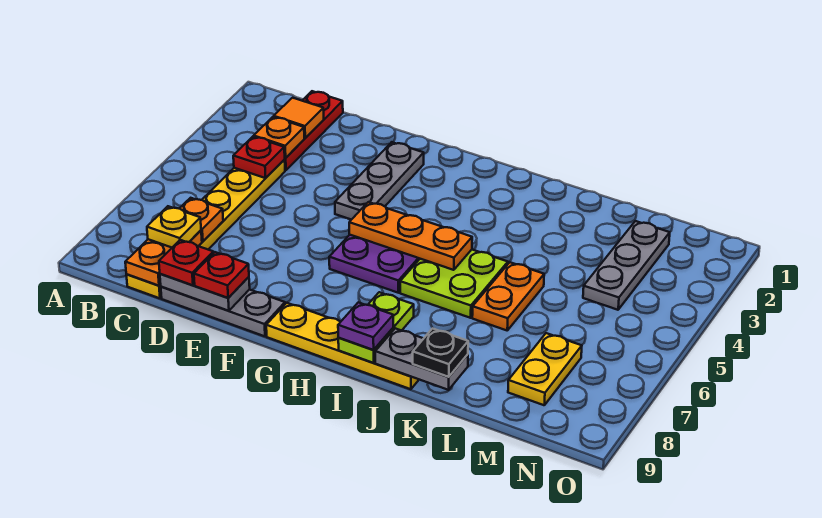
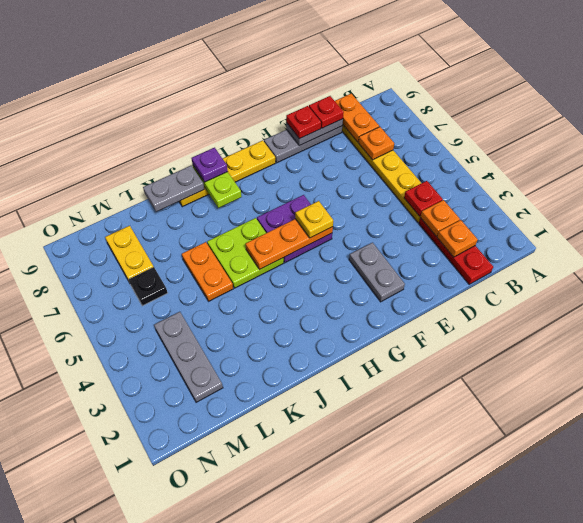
orange 1x1 tile [274,98,324,138] -> orange 1x1 plate [437,220,478,257]
yellow 1x1 plate [147,206,201,247] -> yellow 1x1 plate moved to [295,201,333,238]
grey 1x3 plate [335,142,424,220] -> grey 1x2 plate [349,243,405,302]
black 1x1 plate [413,328,468,377] -> black 1x1 plate moved to [129,267,168,306]

